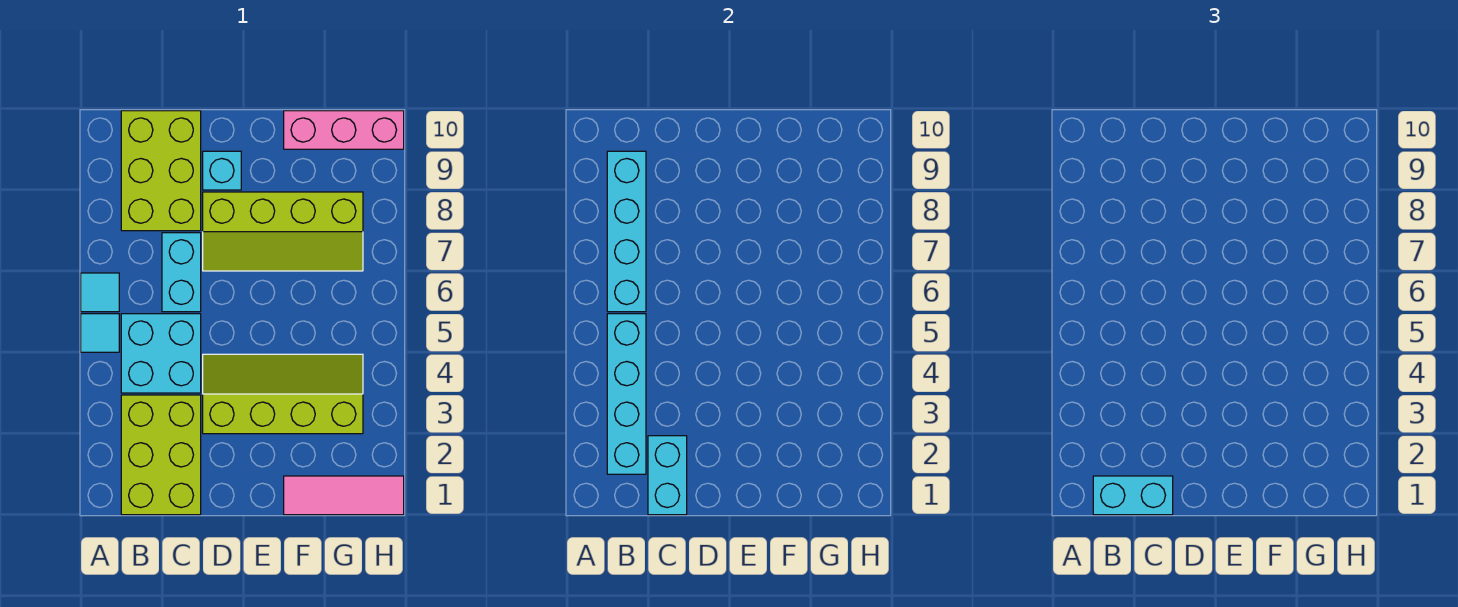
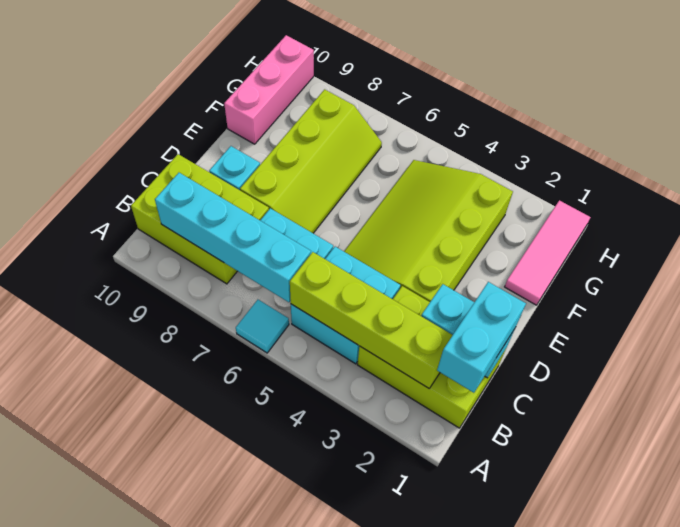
cyan 1x1 tile [81,314,119,352] -> none
cyan 1x4 brick [607,314,646,474] -> lime 1x4 brick [290,252,453,388]
lime 2x4 slope [203,354,363,434] -> lime 3x4 slope [344,160,513,302]

